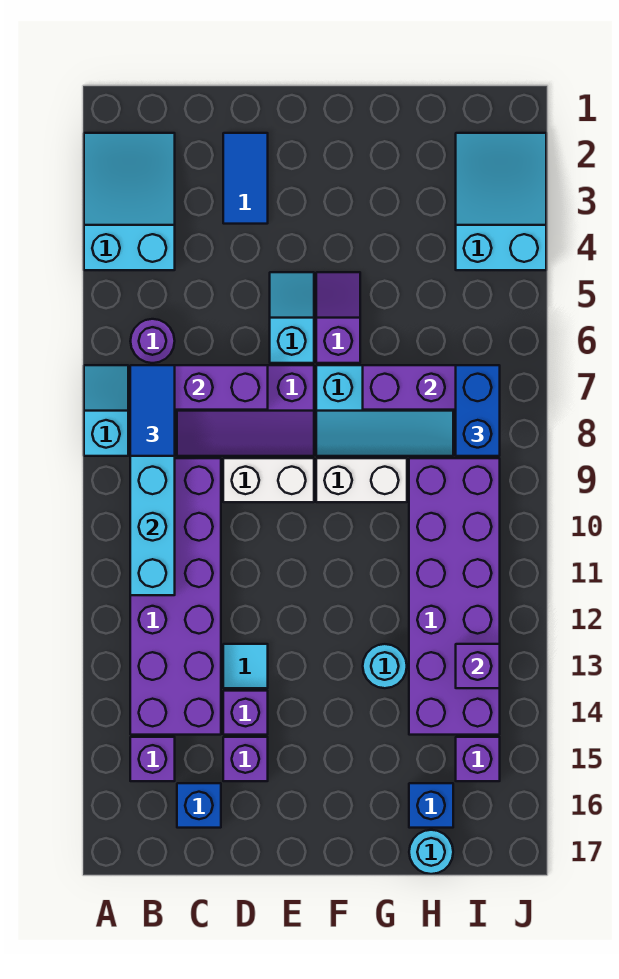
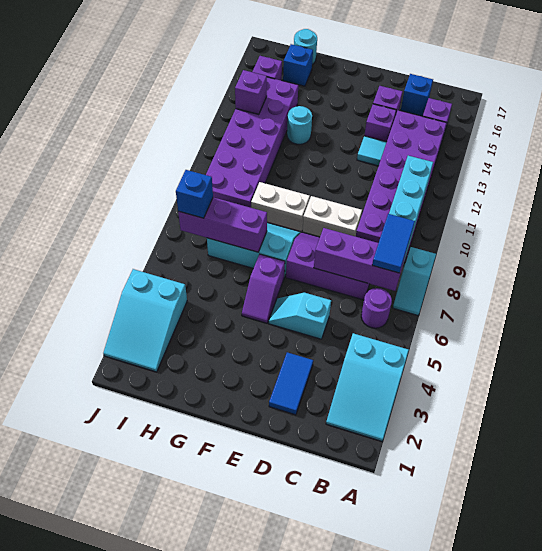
cyan 1x2 slope [270,272,314,363] -> cyan 1x2 slope turned to [269,293,331,339]
blue 1x2 brick [456,365,500,456] -> blue 1x1 brick [176,170,213,218]

